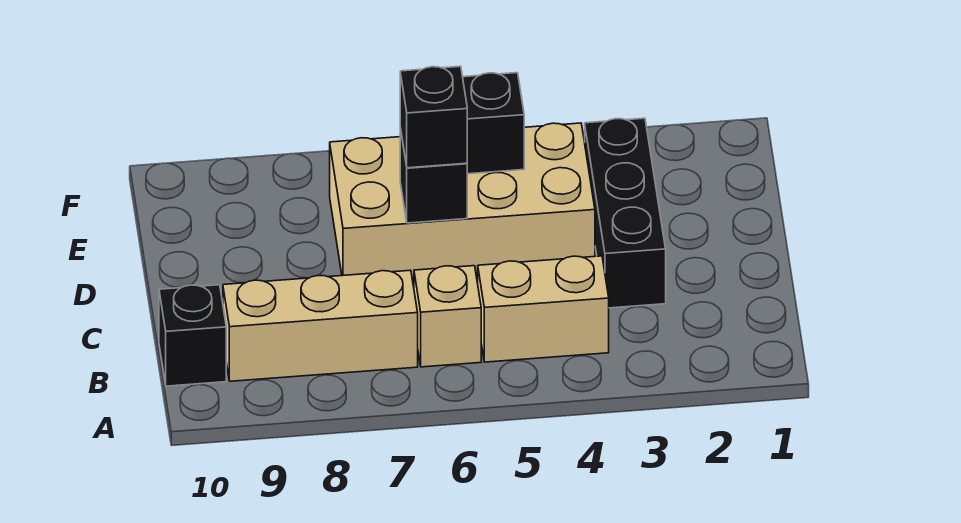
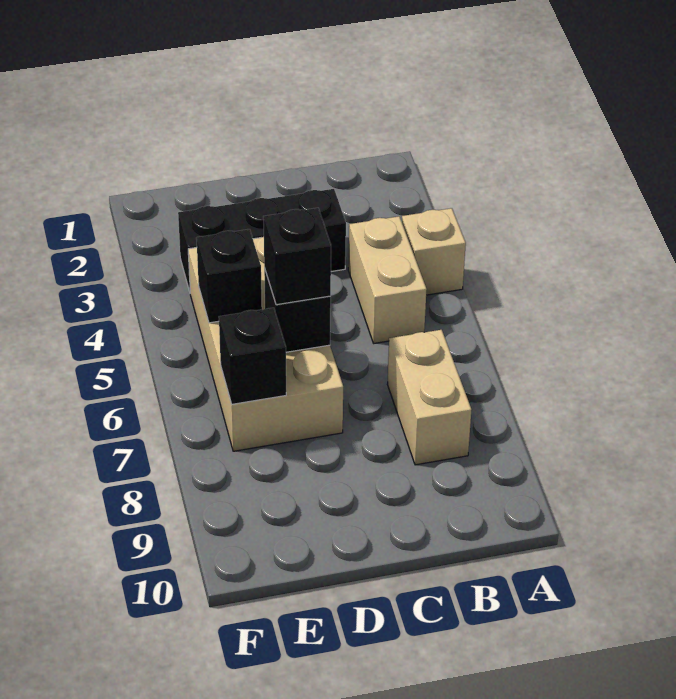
tan 1x1 brick [414,266,481,367] -> tan 1x1 brick moved to [402,208,466,295]
tan 1x3 brick [223,270,418,381] -> tan 1x2 brick [387,330,472,465]
black 1x1 brick [159,285,226,386] -> black 1x1 brick moved to [219,308,286,404]

